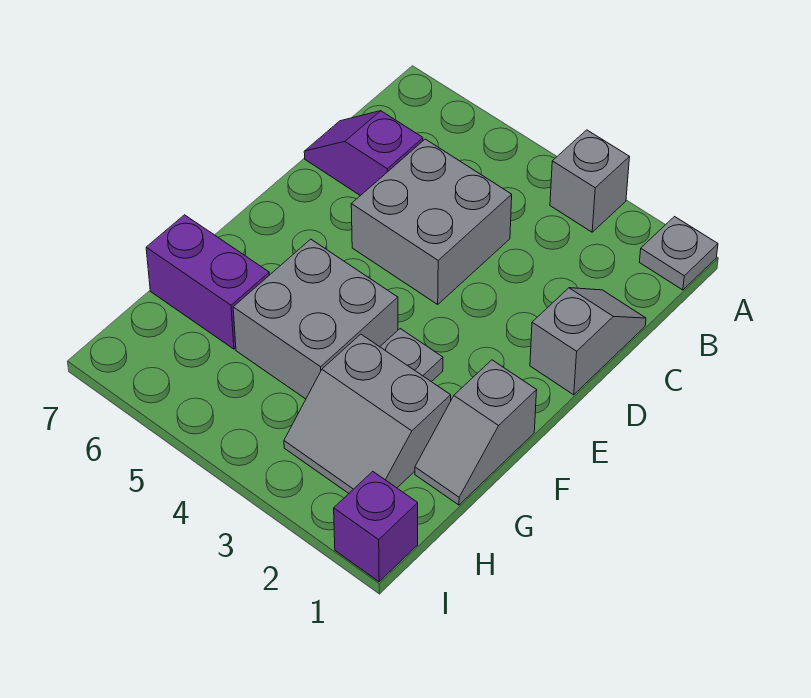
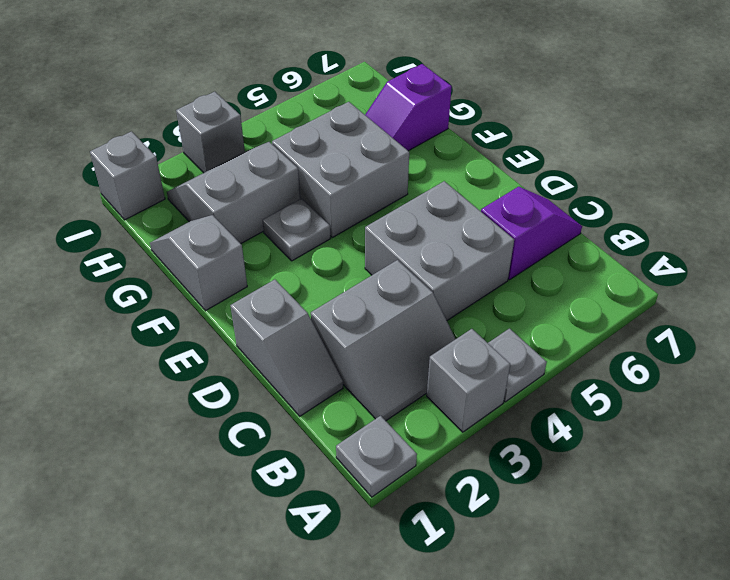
none -> grey 1x1 plate [488,329,547,402]
none -> grey 2x2 slope [311,260,455,421]
purple 1x2 brick [146,215,269,349] -> purple 1x2 slope [365,64,452,151]
purple 1x1 brick [334,472,418,582] -> grey 1x1 brick [90,132,165,220]
none -> grey 1x1 brick [176,92,245,173]

